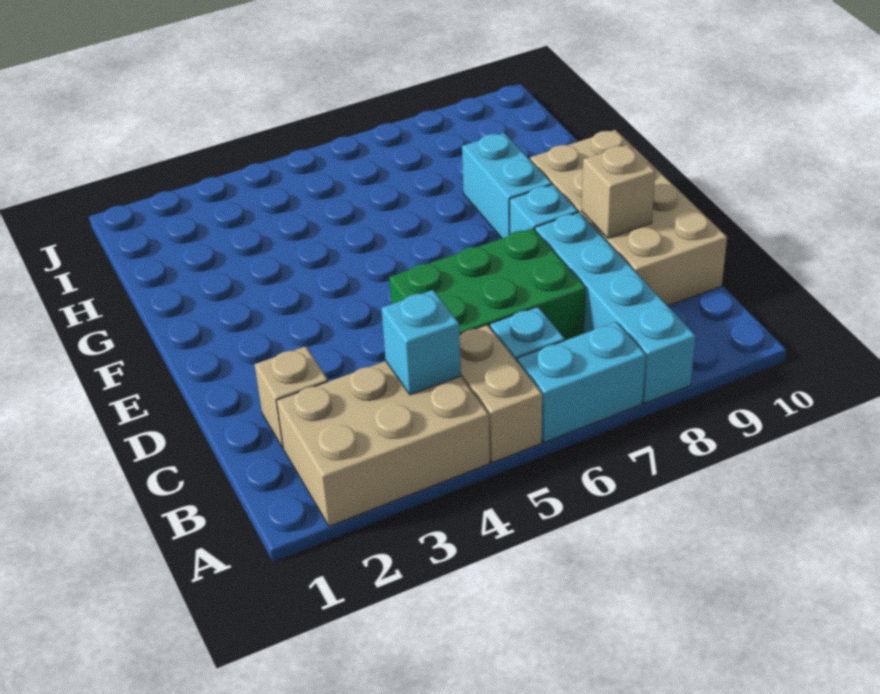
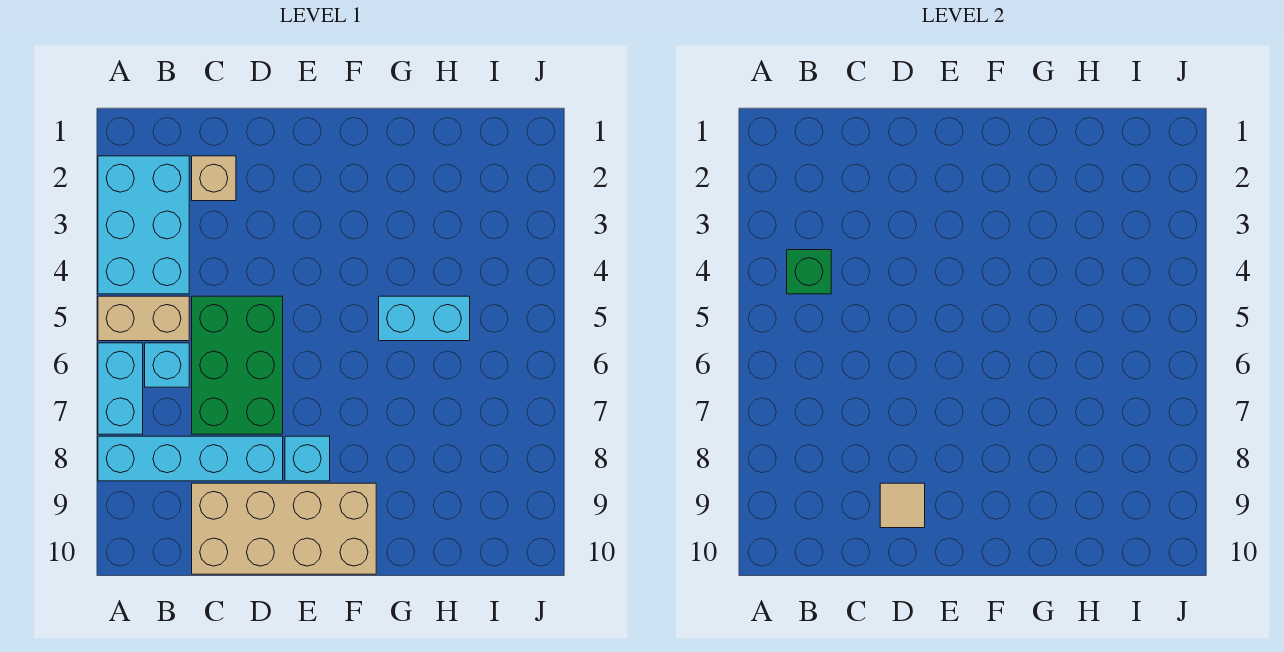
tan 2x3 brick [277,361,490,526] -> cyan 2x3 brick [98,156,189,294]
cyan 1x1 brick [381,290,461,395] -> green 1x1 brick [787,250,831,294]
tan 1x1 brick [582,145,655,238] -> tan 1x1 tile [880,483,925,528]
cyan 1x2 brick [462,133,552,238] -> cyan 1x2 brick moved to [379,296,470,341]

